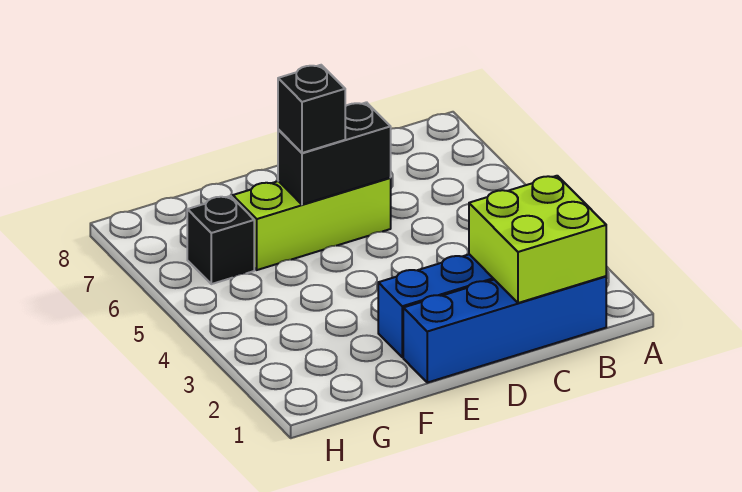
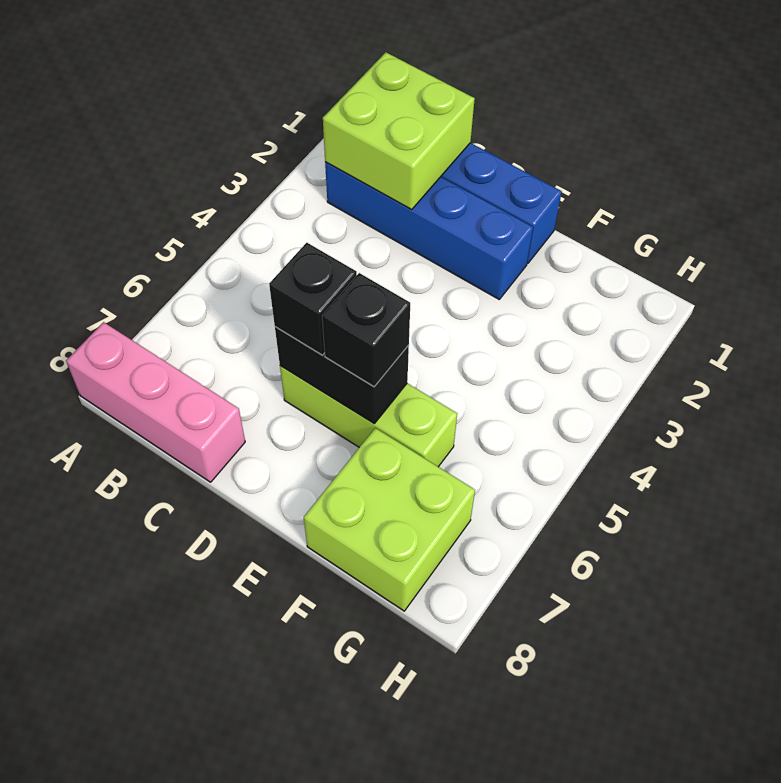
none -> pink 1x3 brick [66,322,245,482]
none -> lime 2x2 brick [304,428,475,611]
black 1x1 brick [187,196,254,284] -> black 1x1 brick moved to [269,243,357,355]

